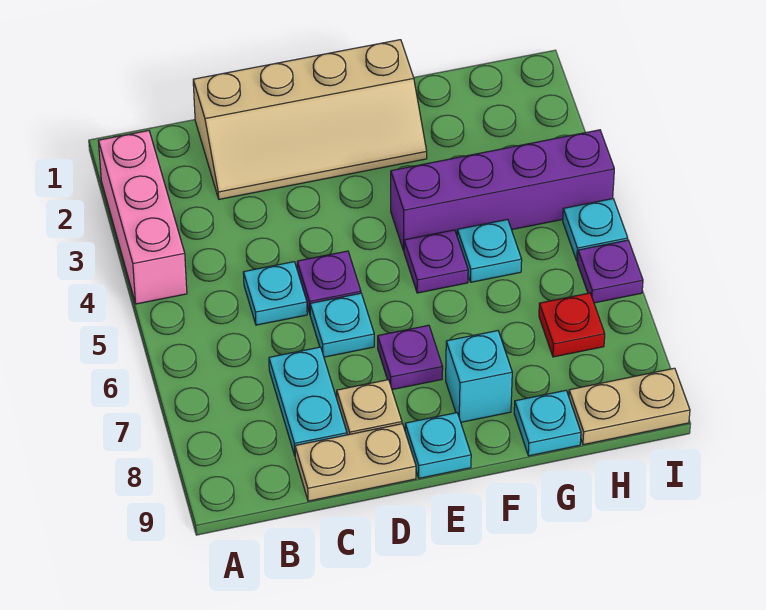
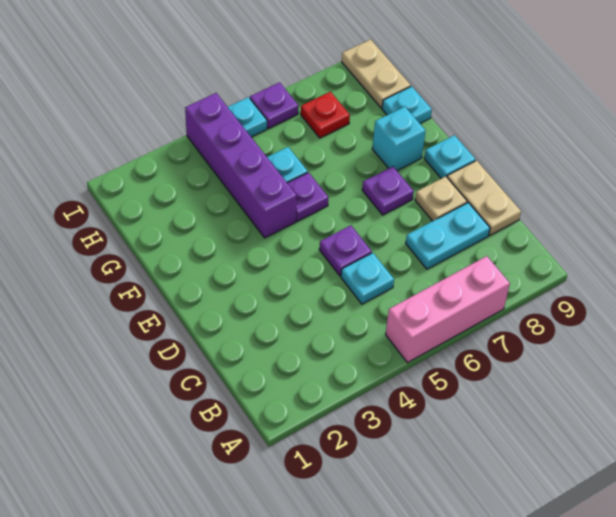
pink 1x3 brick [98,131,187,304] -> pink 1x3 brick moved to [386,256,510,363]
tan 2x4 slope [193,40,427,199] -> none
cyan 1x1 plate [310,293,374,357] -> none

